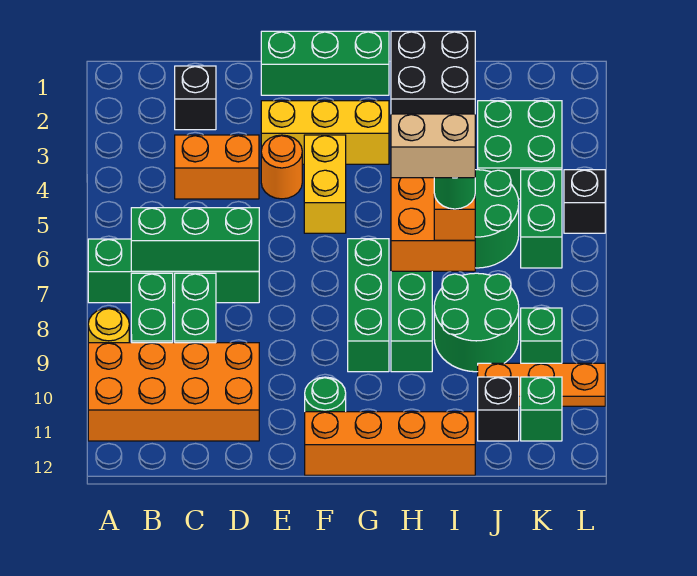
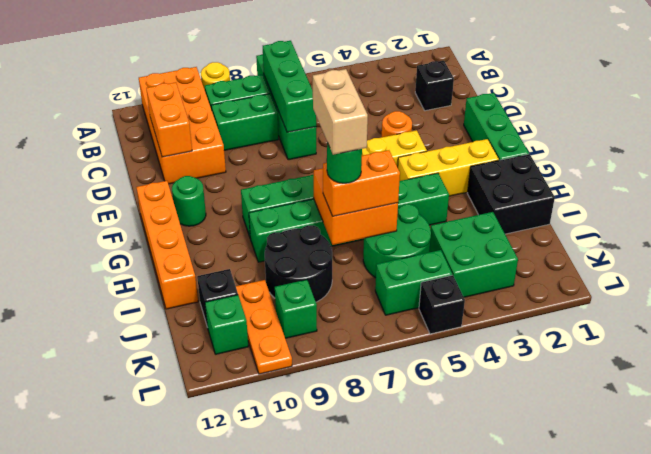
orange 1x2 brick [175,135,259,199] -> orange 1x2 brick moved to [146,82,192,157]
yellow 1x3 brick [261,101,389,164] -> yellow 1x3 brick turned to [398,139,499,196]
green 2x2 round brick [434,273,519,372] -> black 2x2 round brick [265,225,332,302]

